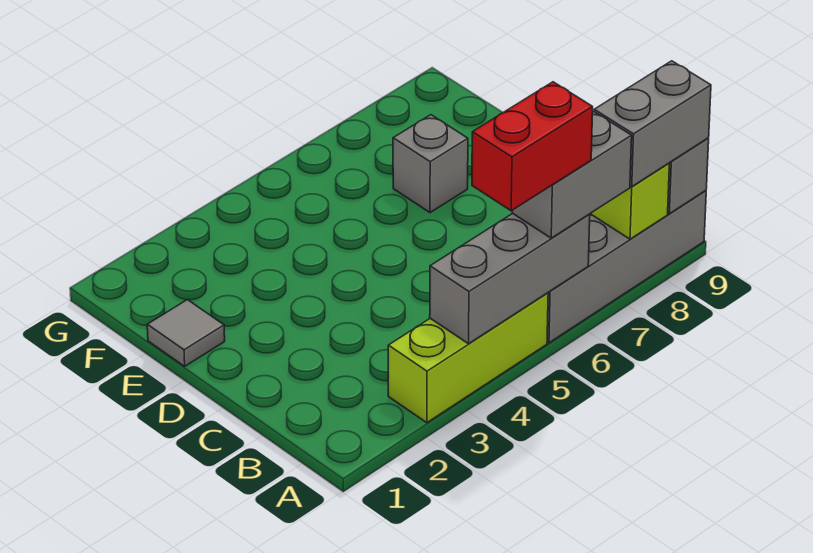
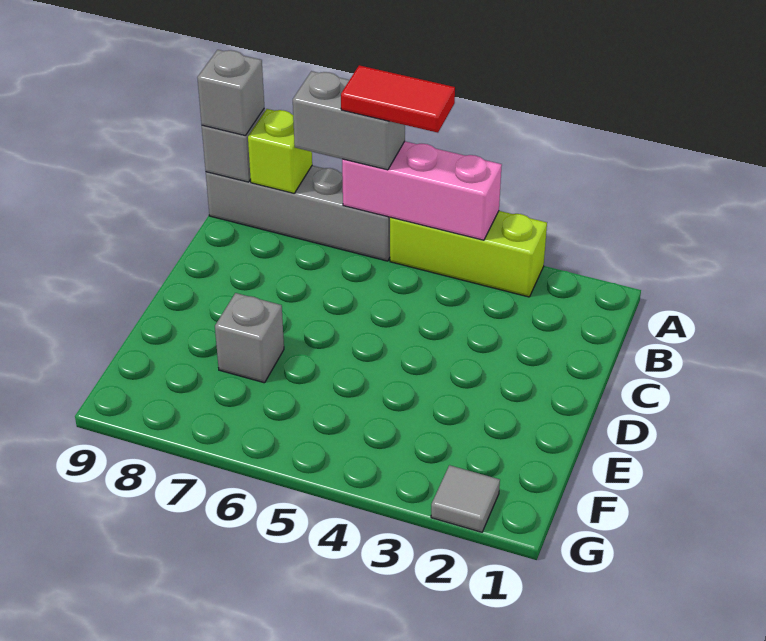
grey 1x3 brick [430,213,590,344] -> pink 1x3 brick [342,141,502,240]
red 1x2 brick [472,82,593,211] -> red 1x2 tile [341,65,455,133]
grey 1x2 brick [594,61,711,187] -> grey 1x1 brick [197,50,264,136]
grey 1x1 tile [147,300,225,366] -> grey 1x1 tile moved to [431,465,500,532]

